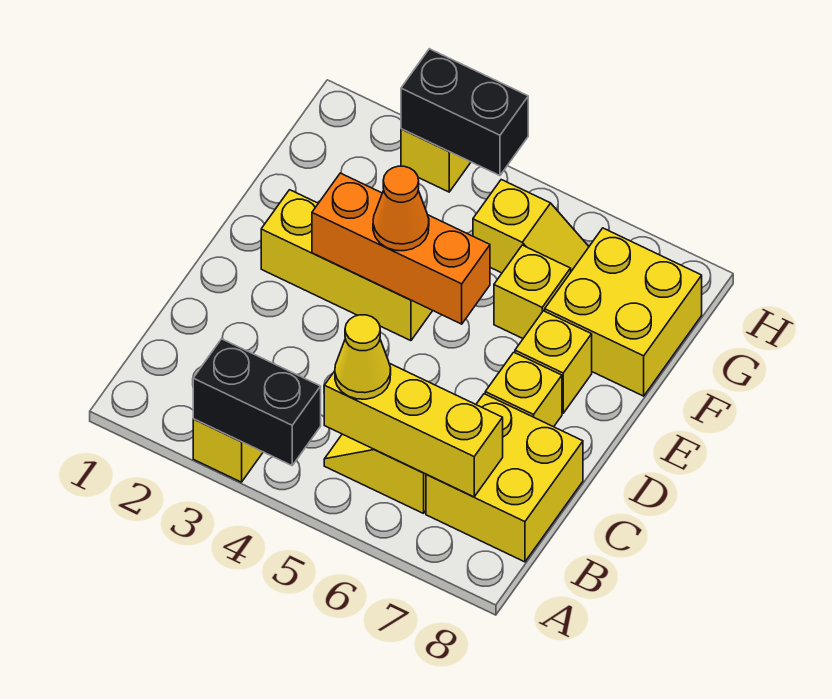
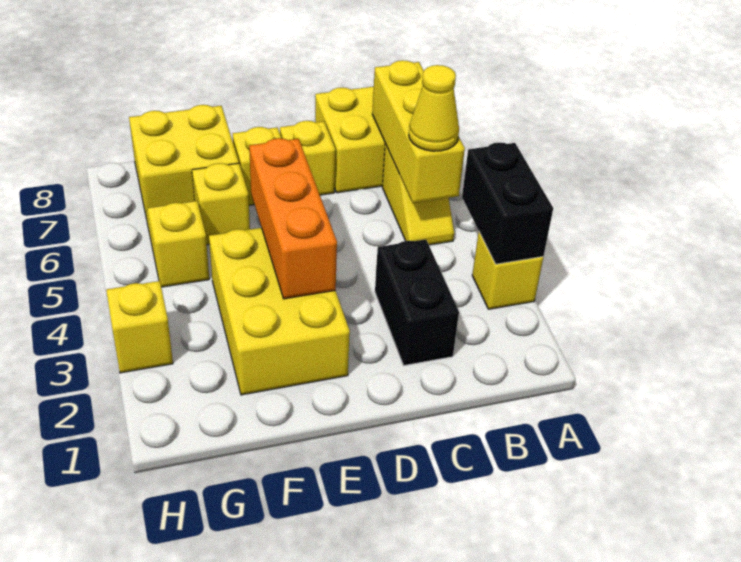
yellow 1x3 brick [261,190,433,341] -> yellow 2x3 brick [209,228,350,395]
orange 1x1 cone [373,166,429,251] -> none
black 1x2 brick [401,49,528,176] -> black 1x2 brick moved to [375,239,459,365]

